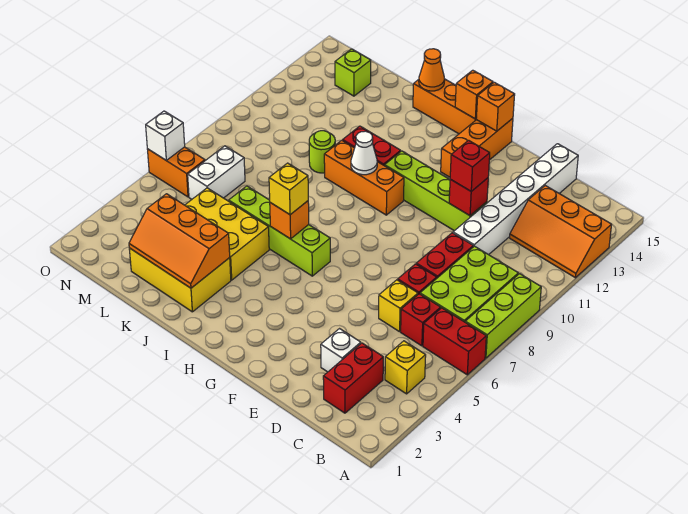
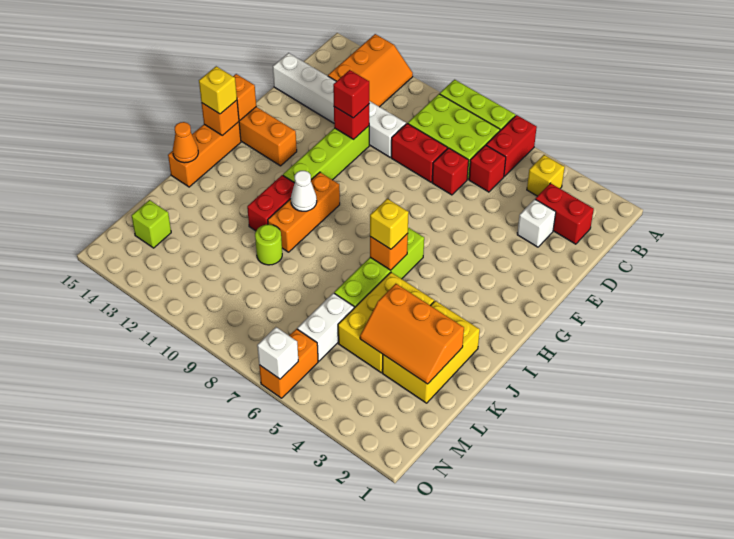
yellow 1x1 brick [379,280,418,332] -> yellow 1x1 brick moved to [199,66,237,114]
orange 2x3 slope [129,194,230,288] -> orange 2x3 slope turned to [360,284,464,384]
white 1x2 brick [188,146,245,199] -> white 1x2 brick turned to [297,293,354,361]

